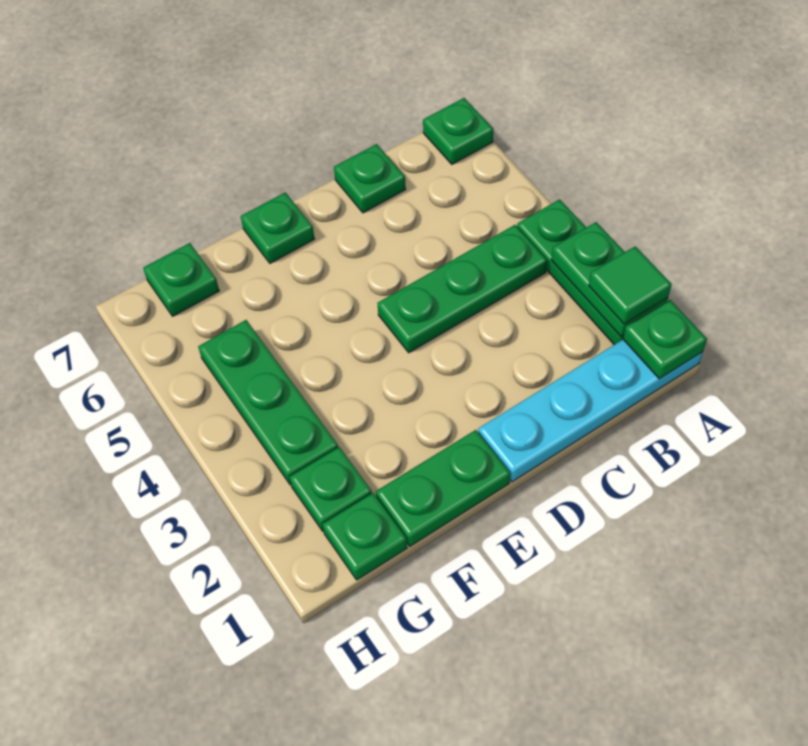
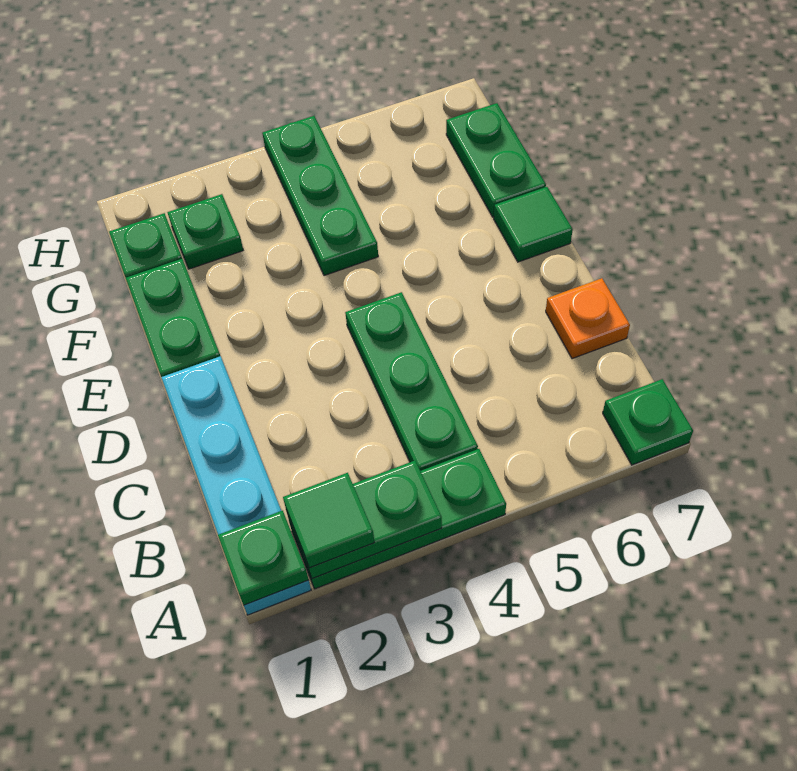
green 1x1 plate [334,144,406,213] -> orange 1x1 plate [546,278,630,359]
green 1x1 plate [241,192,315,263] -> green 1x1 tile [494,187,573,262]
green 1x3 plate [198,320,338,485] -> green 1x3 plate turned to [262,116,378,276]
green 1x1 plate [143,243,219,316] -> green 1x2 plate [446,103,546,217]

